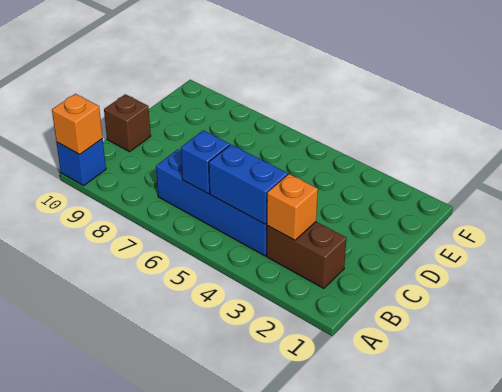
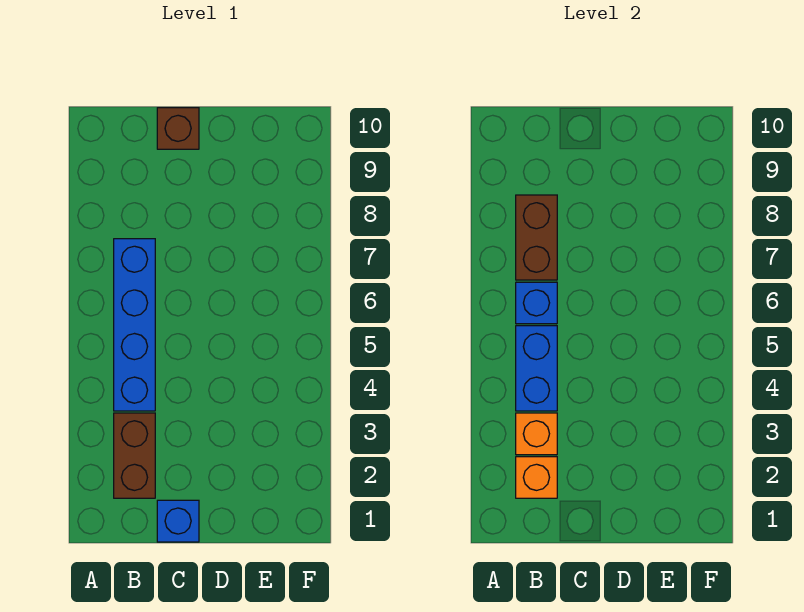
blue 1x1 brick [56,139,106,186] -> blue 1x1 brick moved to [157,500,199,542]
orange 1x1 brick [52,94,103,155] -> orange 1x1 brick moved to [516,457,557,498]
none -> brown 1x2 brick [516,195,557,280]

